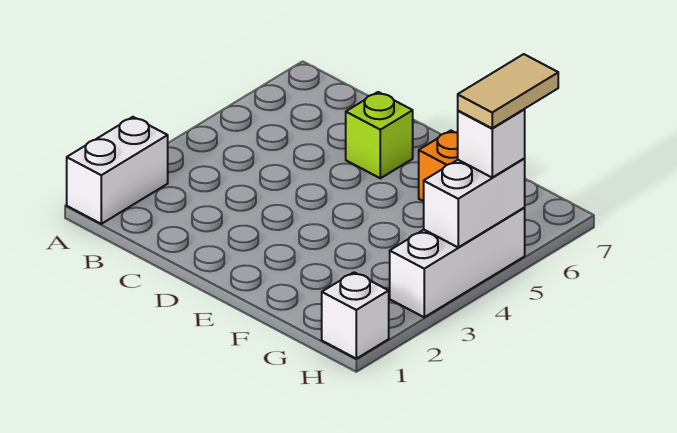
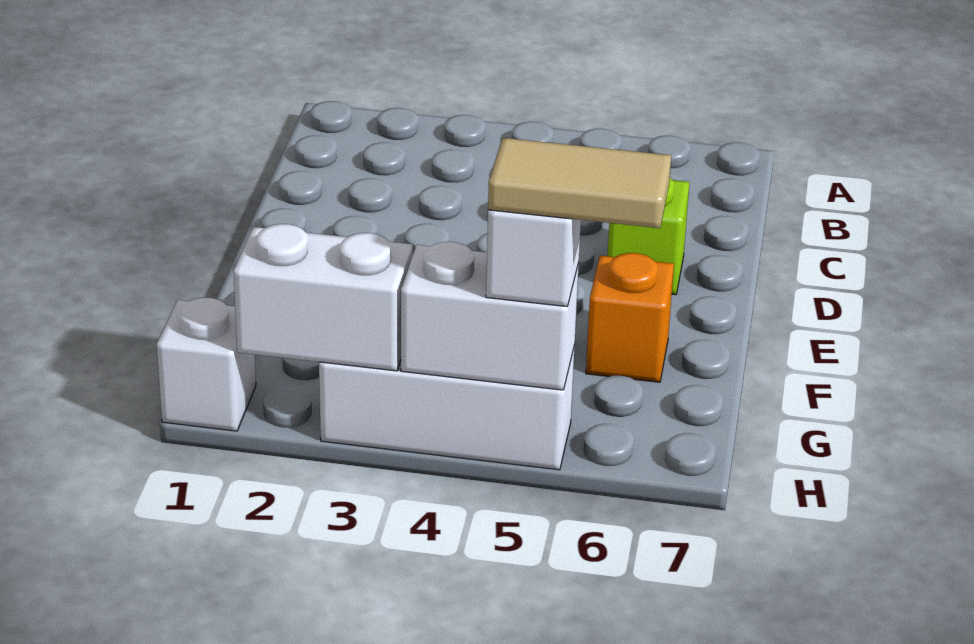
white 1x2 brick [67,117,168,224] -> white 1x2 brick moved to [233,224,413,371]

